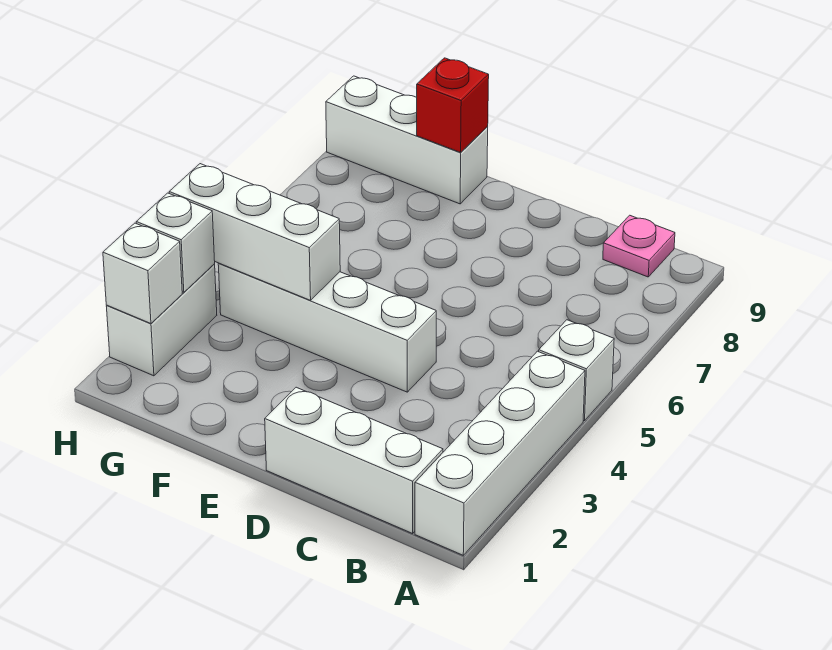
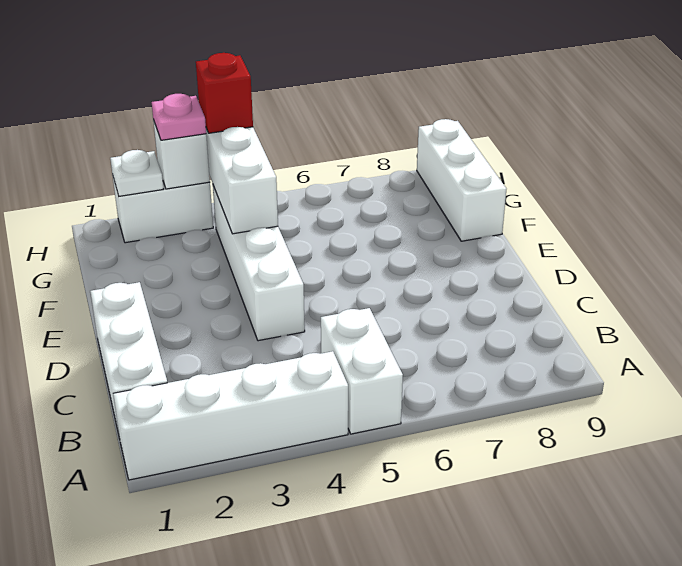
white 1x1 brick [539,320,614,421] -> white 1x2 brick [321,308,403,434]
pink 1x1 plate [603,215,675,277] -> pink 1x1 plate moved to [152,94,206,140]
red 1x1 brick [417,58,489,152] -> red 1x1 brick moved to [196,53,253,133]
white 1x1 brick [103,223,182,323] -> white 1x1 plate [110,150,163,196]

